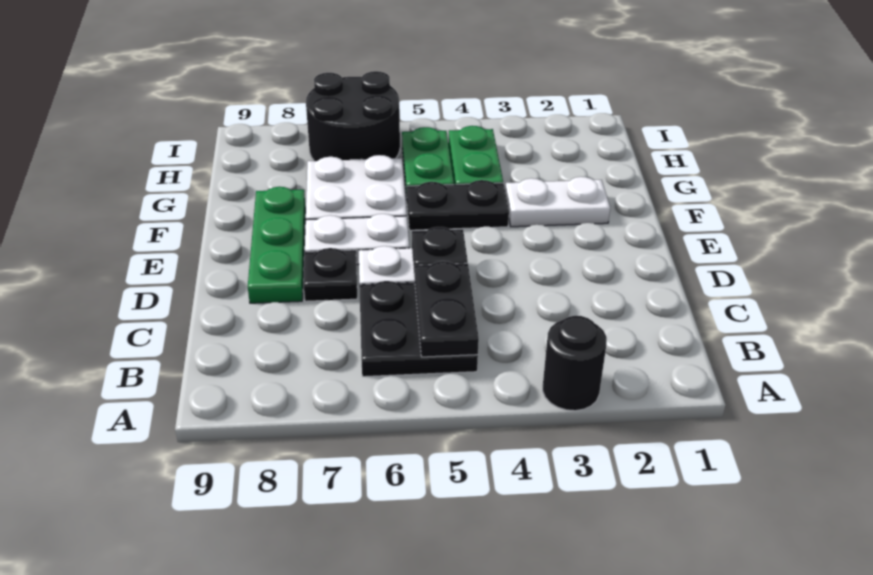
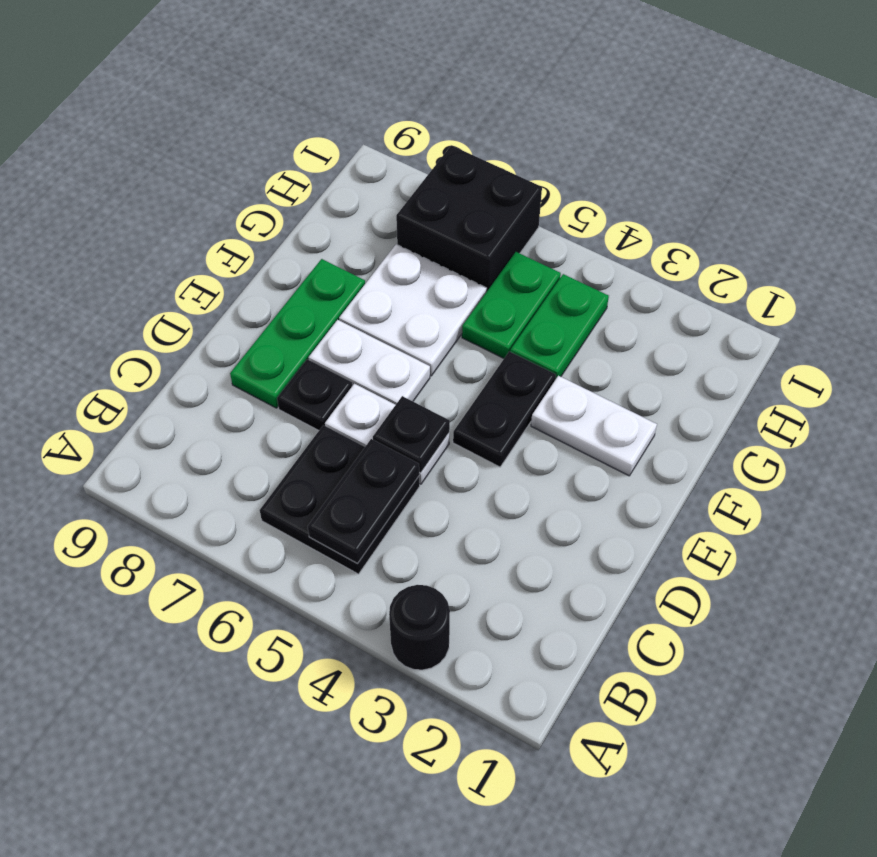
black 1x2 plate [407,180,509,230] -> black 1x2 plate turned to [453,351,556,467]
black 2x2 round brick [306,71,400,161] -> black 2x2 brick [396,145,542,292]

